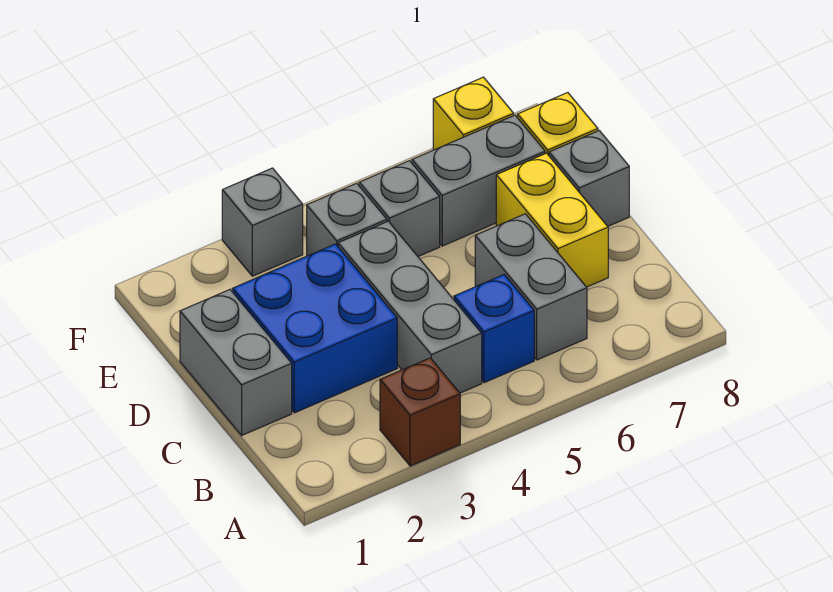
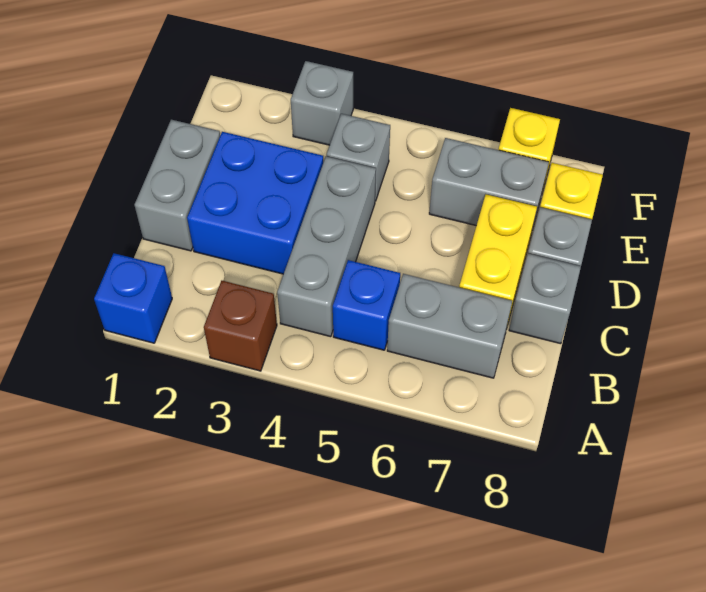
none -> blue 1x1 brick [94,253,172,343]
grey 1x2 brick [475,214,587,360] -> grey 1x2 brick turned to [387,274,512,378]
grey 1x1 brick [359,161,440,256] -> grey 1x1 brick moved to [509,254,581,344]

